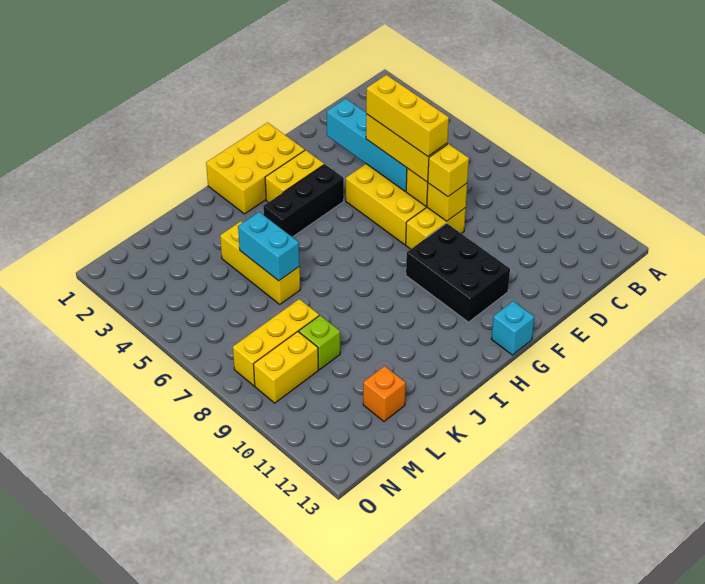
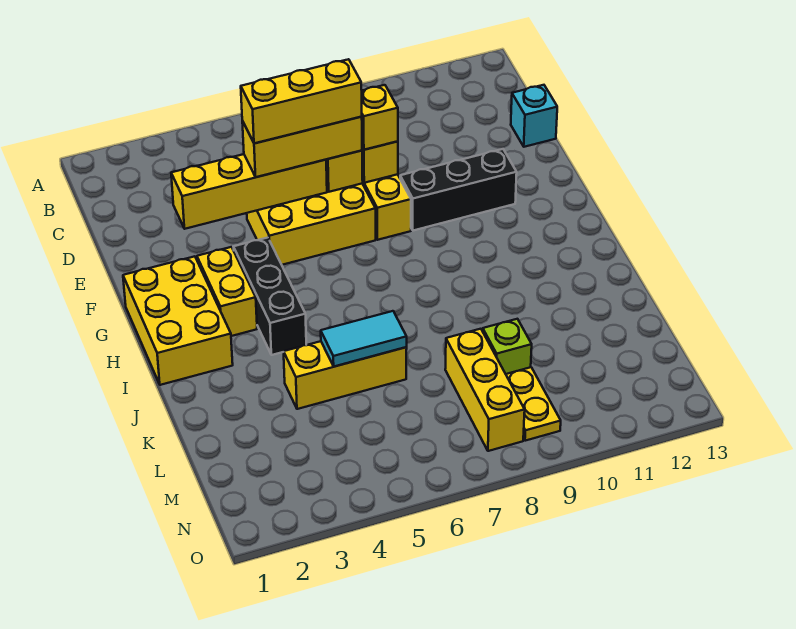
cyan 1x4 brick [327,99,407,191] -> yellow 1x4 brick [171,154,327,229]
black 2x3 brick [406,223,510,322] -> black 1x3 brick [400,149,517,231]
cyan 1x1 brick [492,301,534,355] -> cyan 1x1 brick moved to [511,85,557,147]
cyan 1x2 brick [238,212,300,281] -> cyan 1x2 tile [321,311,407,367]
orange 1x1 brick [363,366,406,421] -> none
yellow 1x2 brick [254,332,318,403] -> yellow 1x2 plate [506,367,561,441]

